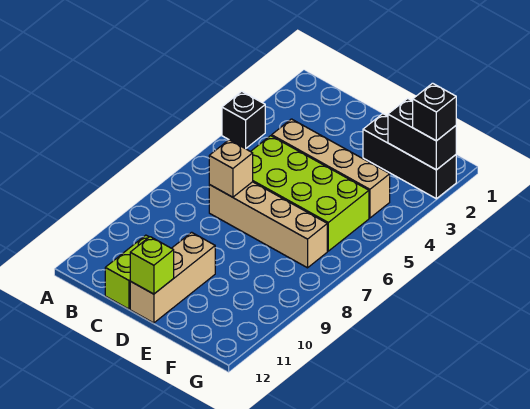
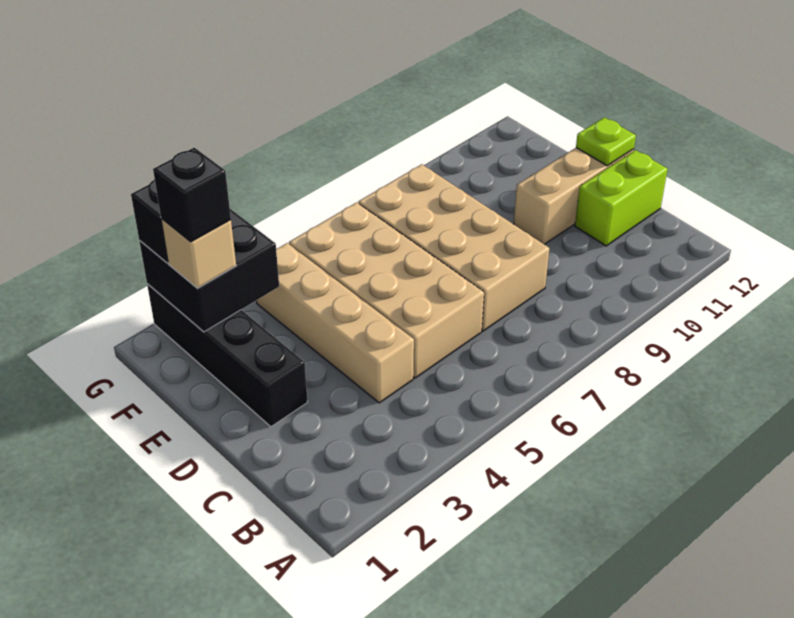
black 1x1 brick [222,91,265,149] -> black 1x1 brick moved to [153,148,231,242]
lime 2x4 brick [251,136,369,251] -> tan 2x4 brick [289,202,484,378]
tan 1x4 brick [209,182,327,268] -> tan 2x4 brick [358,164,550,331]
tan 1x1 brick [209,140,253,197] -> tan 1x1 brick moved to [161,218,236,289]
lime 1x1 brick [130,237,174,294] -> lime 1x1 plate [576,117,636,166]
black 1x3 brick [363,114,456,199] -> black 1x4 brick [147,284,308,427]
black 1x2 brick [388,98,456,170] -> black 2x2 brick [139,209,279,332]

